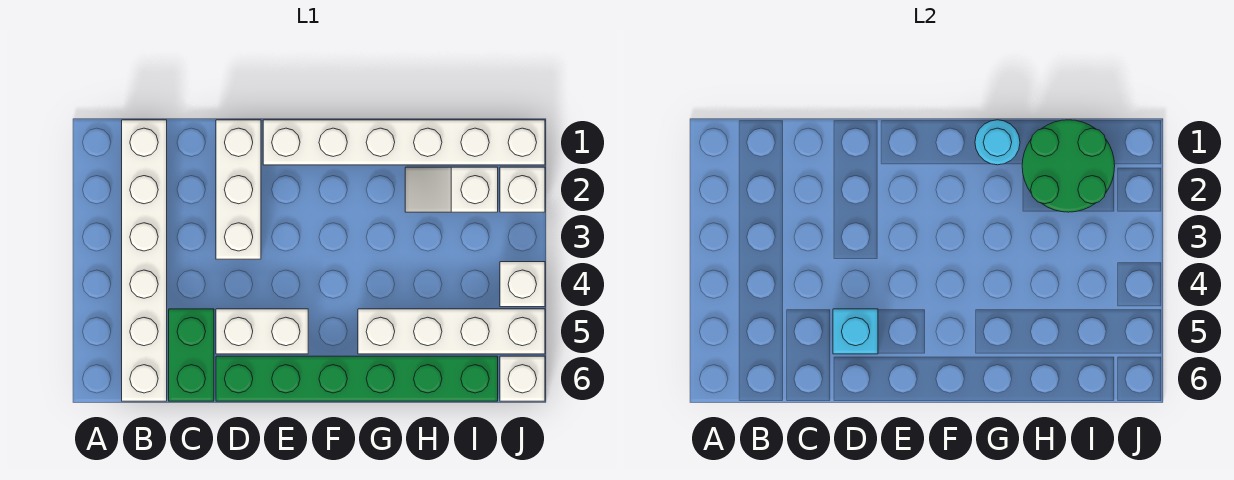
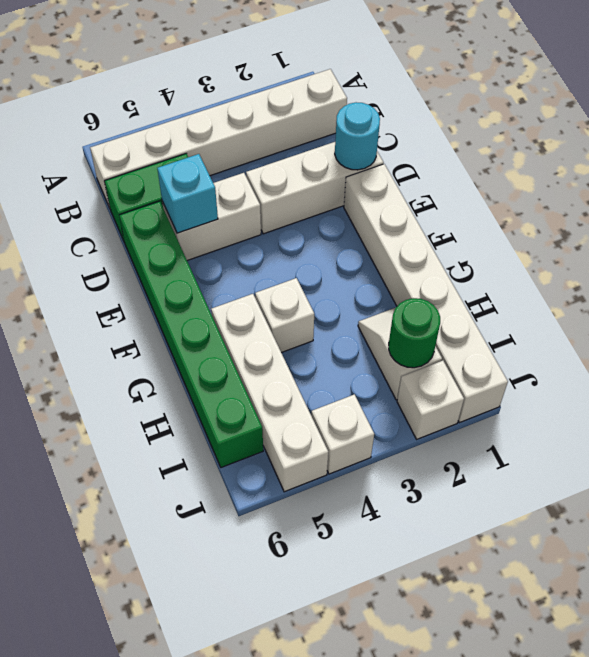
white 1x2 brick [216,309,308,354] -> white 1x2 brick turned to [162,173,261,261]
cyan 1x1 round brick [975,120,1020,165] -> cyan 1x1 round brick moved to [335,102,380,170]
green 2x2 round brick [1022,120,1115,212] -> green 1x1 round brick [389,298,440,368]
white 1x1 brick [500,356,545,401] -> white 1x1 brick moved to [255,278,314,353]

